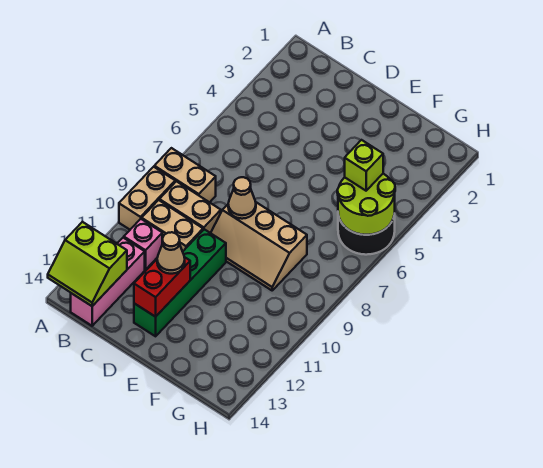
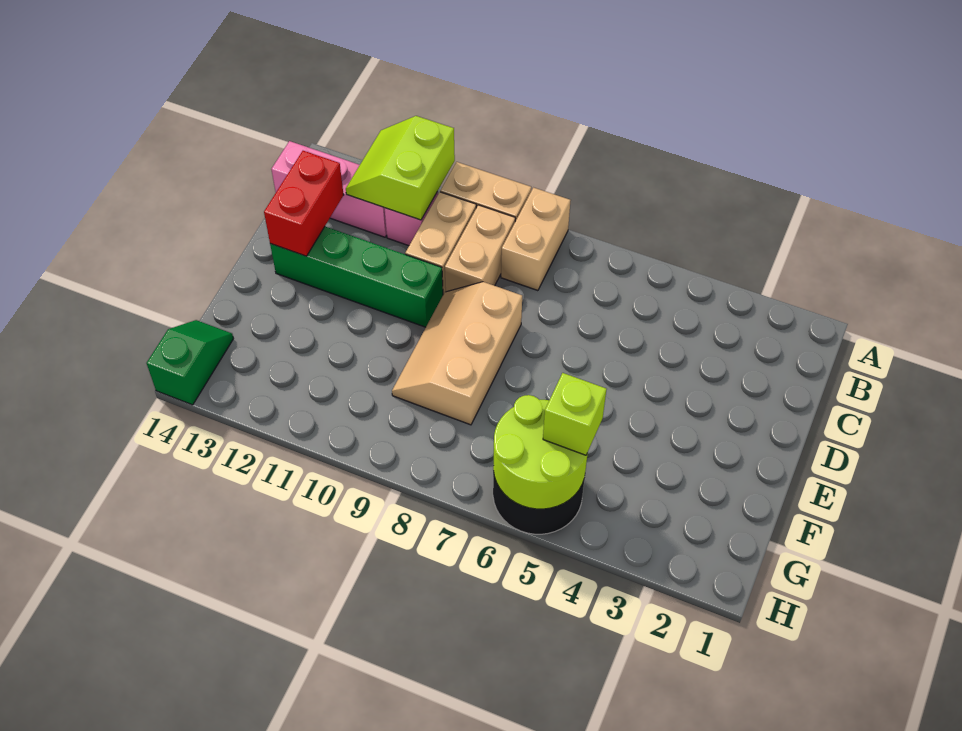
lime 2x2 slope [48,222,127,306] -> lime 2x2 slope moved to [346,116,455,220]
tan 1x1 cone [228,177,256,219] -> none
red 1x2 brick [134,257,190,317] -> red 1x2 brick turned to [264,151,344,256]
tan 1x1 cone [157,232,185,274] -> none
none -> green 1x2 slope [147,320,233,405]

